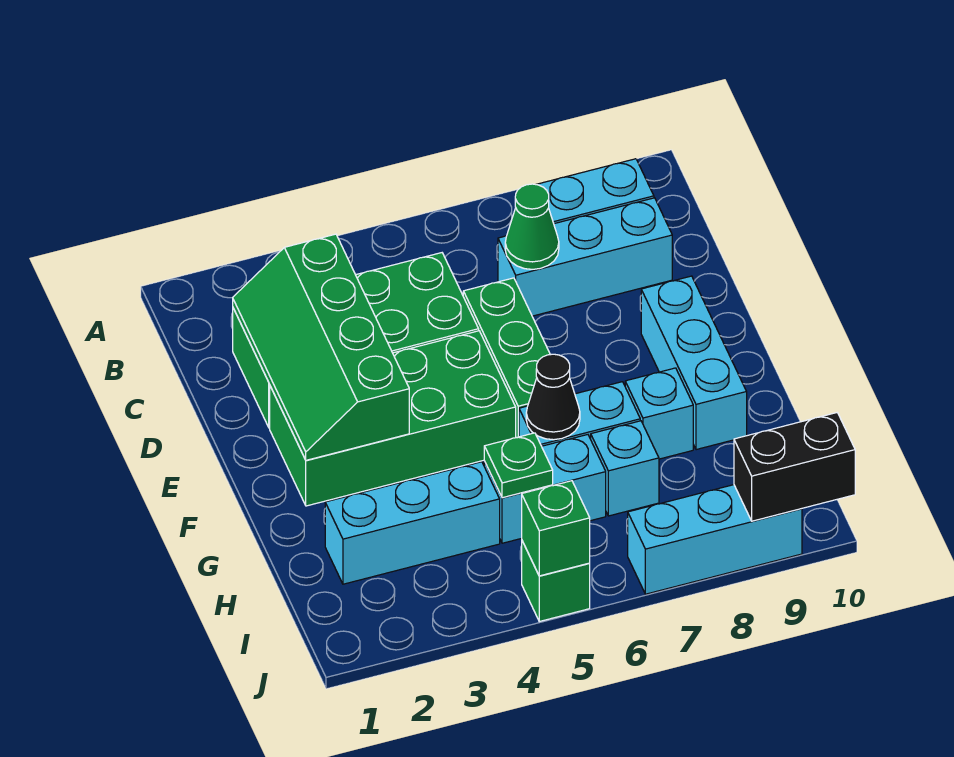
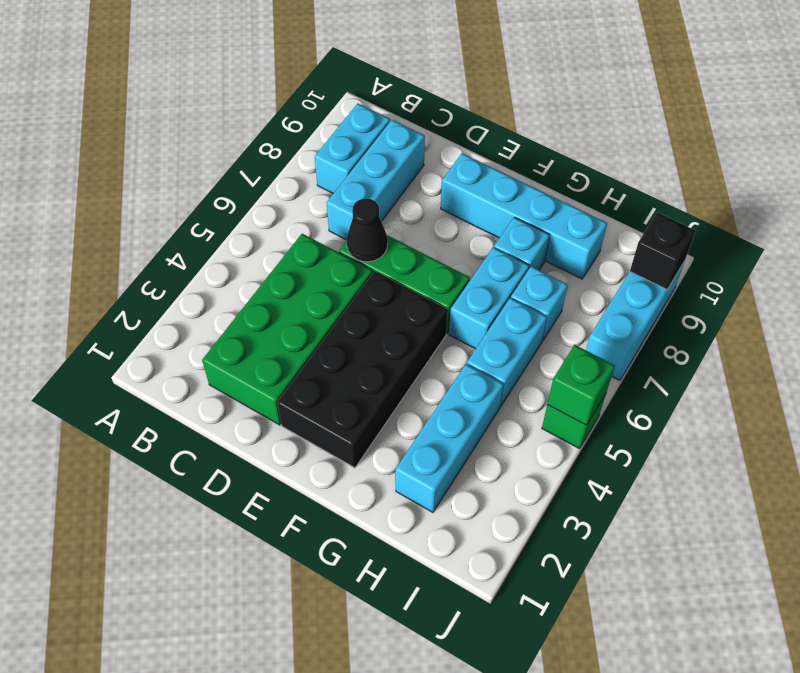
green 2x4 slope [233,234,409,460] -> none
green 1x1 cone [505,184,559,269] -> none
green 2x4 brick [270,331,516,506] -> black 2x4 brick [277,271,448,468]
cyan 1x3 brick [641,276,747,450] -> cyan 1x4 brick [441,153,607,279]
black 1x1 cone [526,354,580,440] -> black 1x1 cone moved to [347,198,388,262]
green 1x1 plate [484,433,553,498] -> none
black 1x2 brick [734,413,855,521] -> black 1x1 brick [630,212,696,290]

